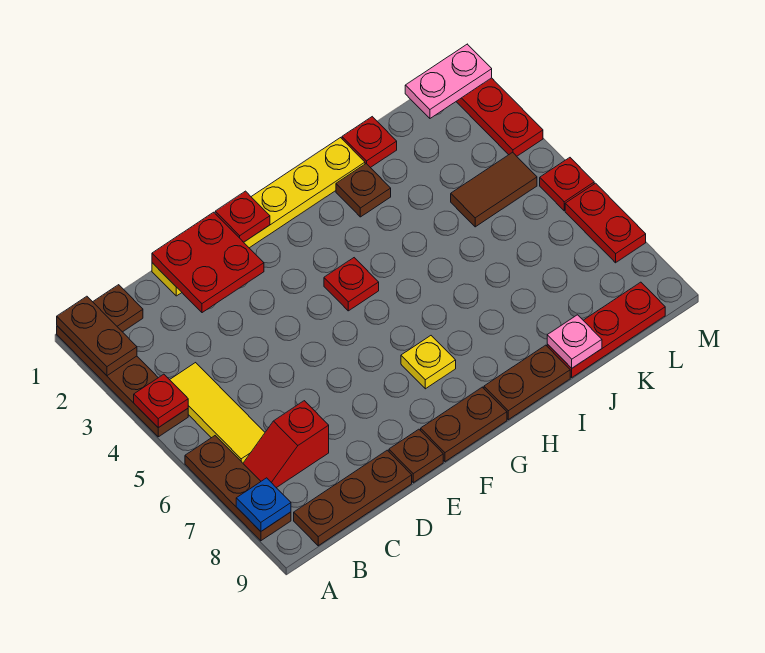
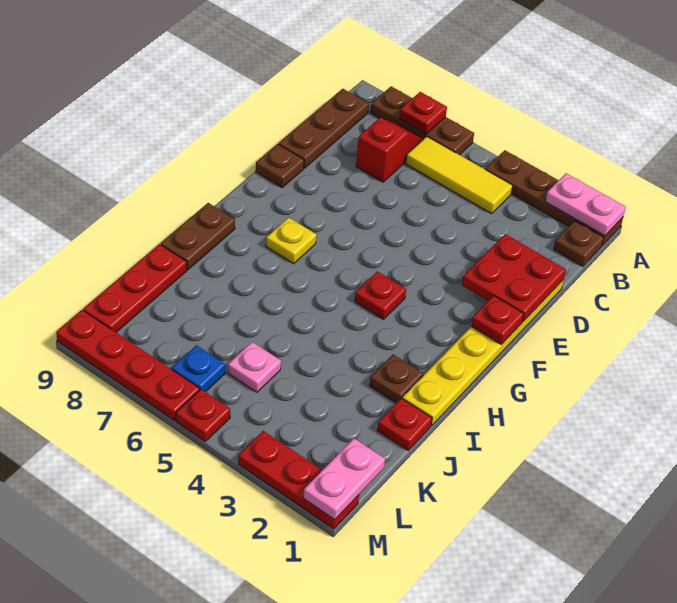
brown 1x2 plate [57,296,137,376] -> pink 1x2 plate [545,173,626,236]
red 1x1 plate [134,374,188,428] -> red 1x1 plate moved to [399,92,447,134]
blue 1x1 plate [236,478,291,531] -> blue 1x1 plate moved to [172,345,225,392]
brown 1x2 plate [421,387,507,462] -> none
pink 1x1 plate [547,315,602,368] -> pink 1x1 plate moved to [228,342,281,392]
brown 1x2 tile [451,152,537,227] -> none
red 1x2 plate [565,183,646,263] -> red 1x4 plate [56,310,199,421]

